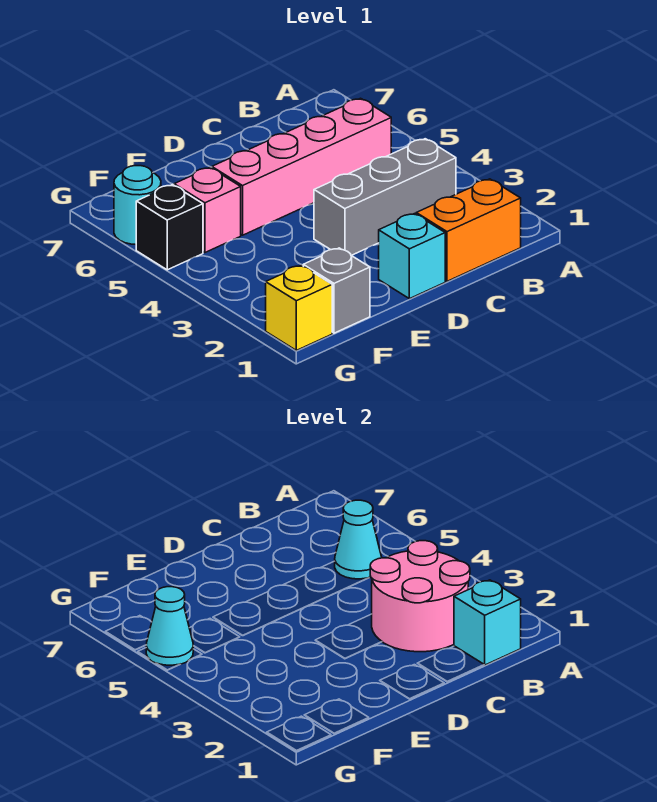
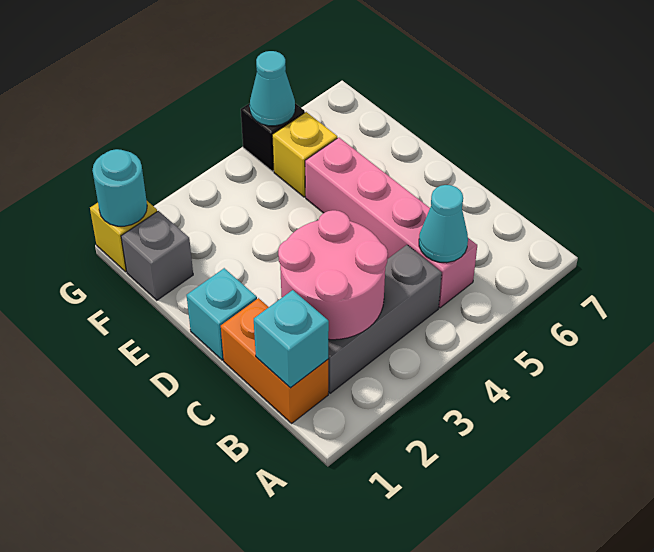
grey 1x3 brick [314,139,456,255] -> grey 1x3 brick turned to [328,245,442,393]
pink 1x1 brick [174,168,241,253] -> yellow 1x1 brick [272,112,337,197]
cyan 1x1 round brick [114,166,161,245] -> cyan 1x1 round brick moved to [92,149,147,226]

